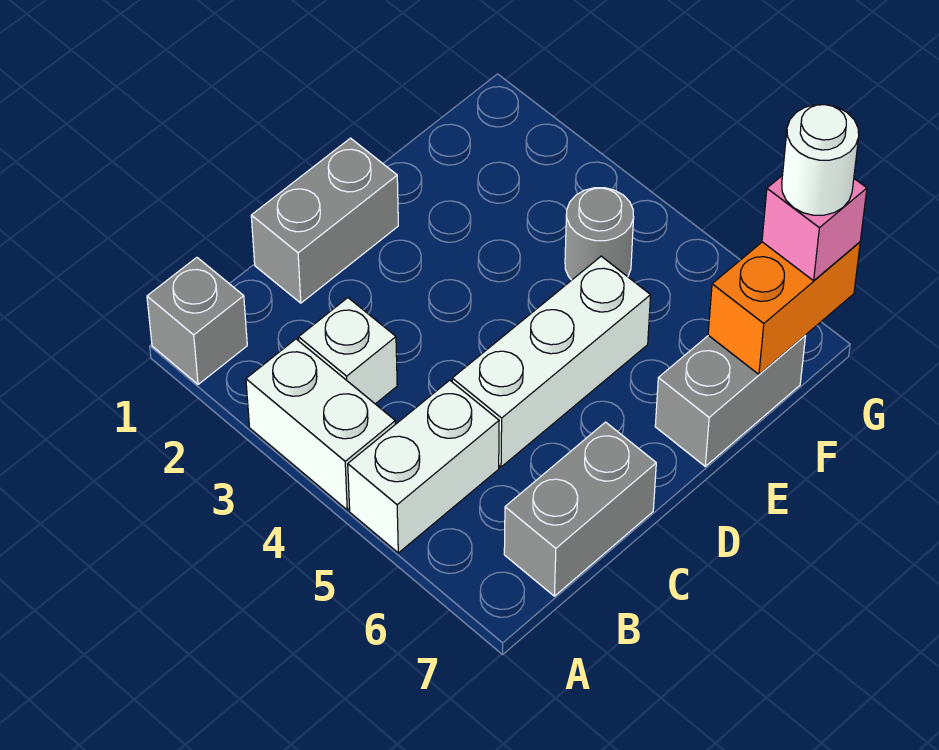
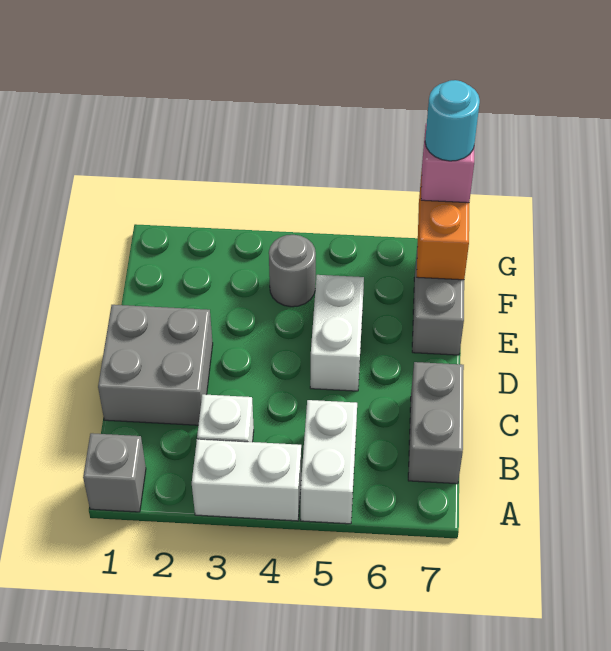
grey 1x2 brick [251,138,398,303] -> grey 2x2 brick [98,305,213,425]
white 1x3 brick [452,256,651,467] -> white 1x2 brick [310,275,364,391]
white 1x1 round brick [782,105,859,215] -> cyan 1x1 round brick [425,80,480,161]

